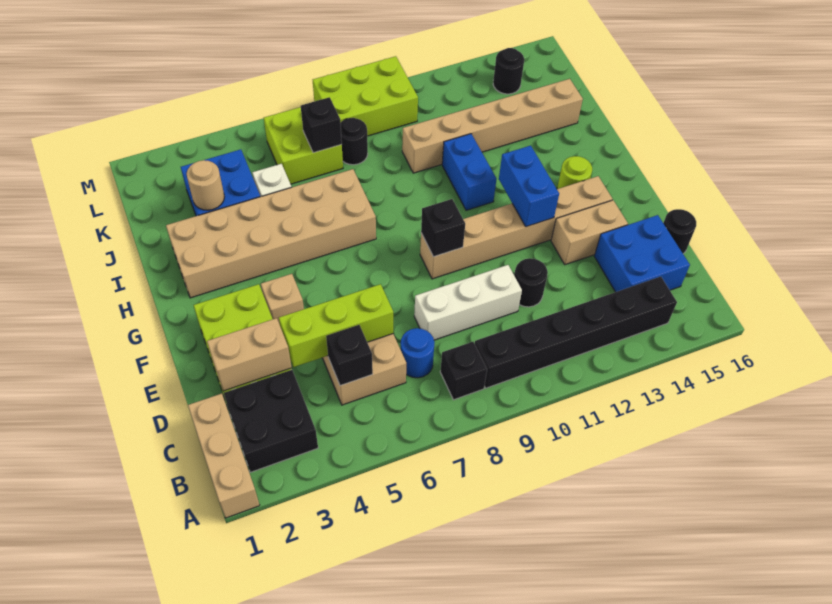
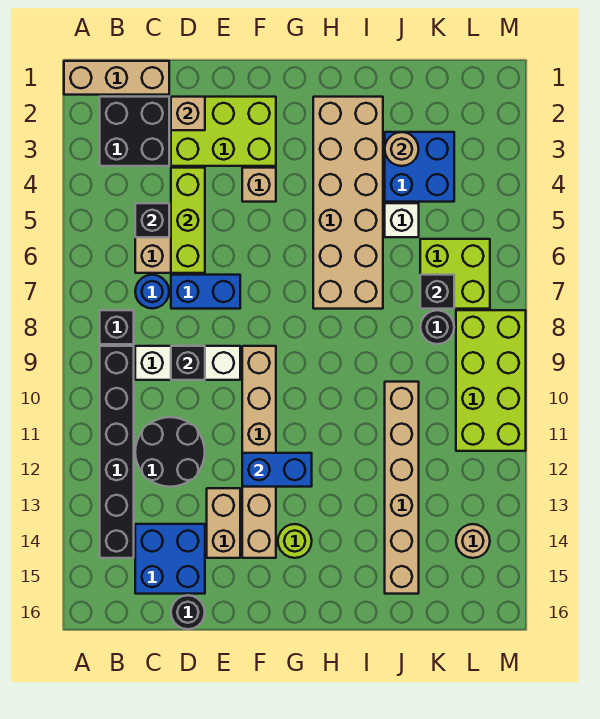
tan 1x2 brick [207,318,292,391] -> tan 1x1 brick [171,97,205,130]
white 1x3 brick [414,265,522,340] -> white 1x3 brick turned to [135,346,240,380]
black 1x1 round brick [514,258,548,307] -> black 2x2 round brick [135,417,205,487]
black 1x1 brick [421,199,465,257] -> black 1x1 brick moved to [171,346,205,380]
blue 1x2 brick [442,134,496,210] -> blue 1x2 brick moved to [171,275,240,309]
lime 2x3 brick [313,56,418,136] -> lime 2x4 brick [456,310,526,451]
black 1x1 round brick [493,48,524,94] -> tan 1x1 round brick [456,524,490,558]

